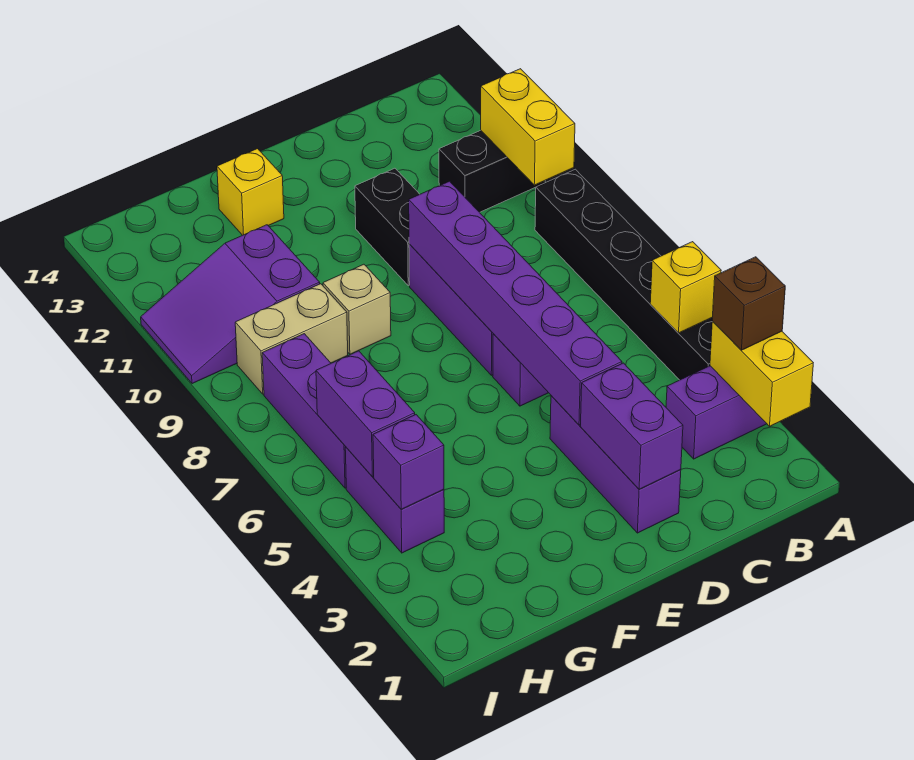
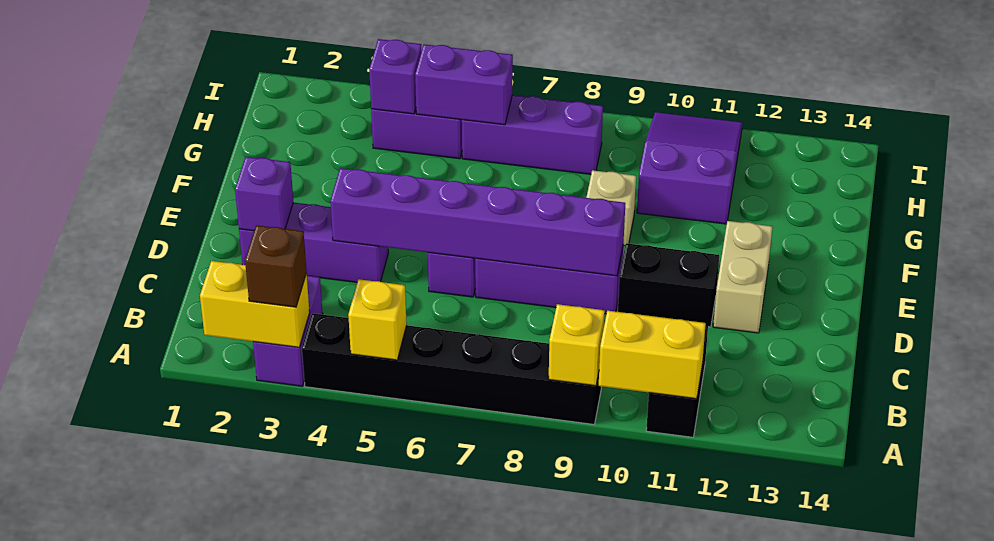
purple 1x2 brick [581,363,683,489] -> purple 1x1 brick [235,157,293,231]
yellow 1x1 brick [217,149,284,235] -> yellow 1x1 brick moved to [549,304,605,386]
tan 1x2 brick [235,284,348,394] -> tan 1x2 brick moved to [713,221,772,333]

